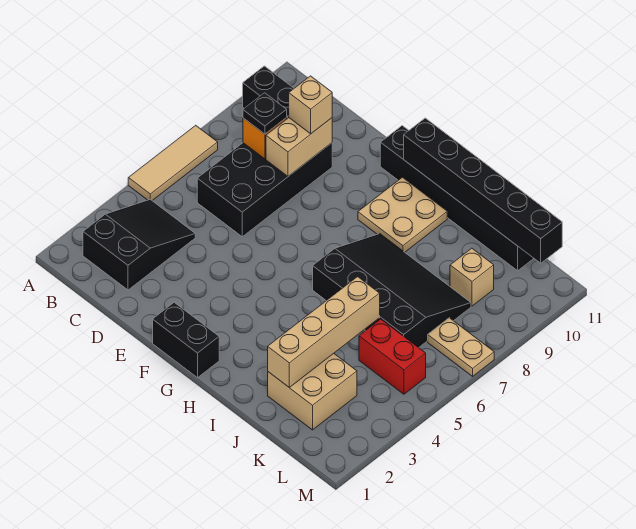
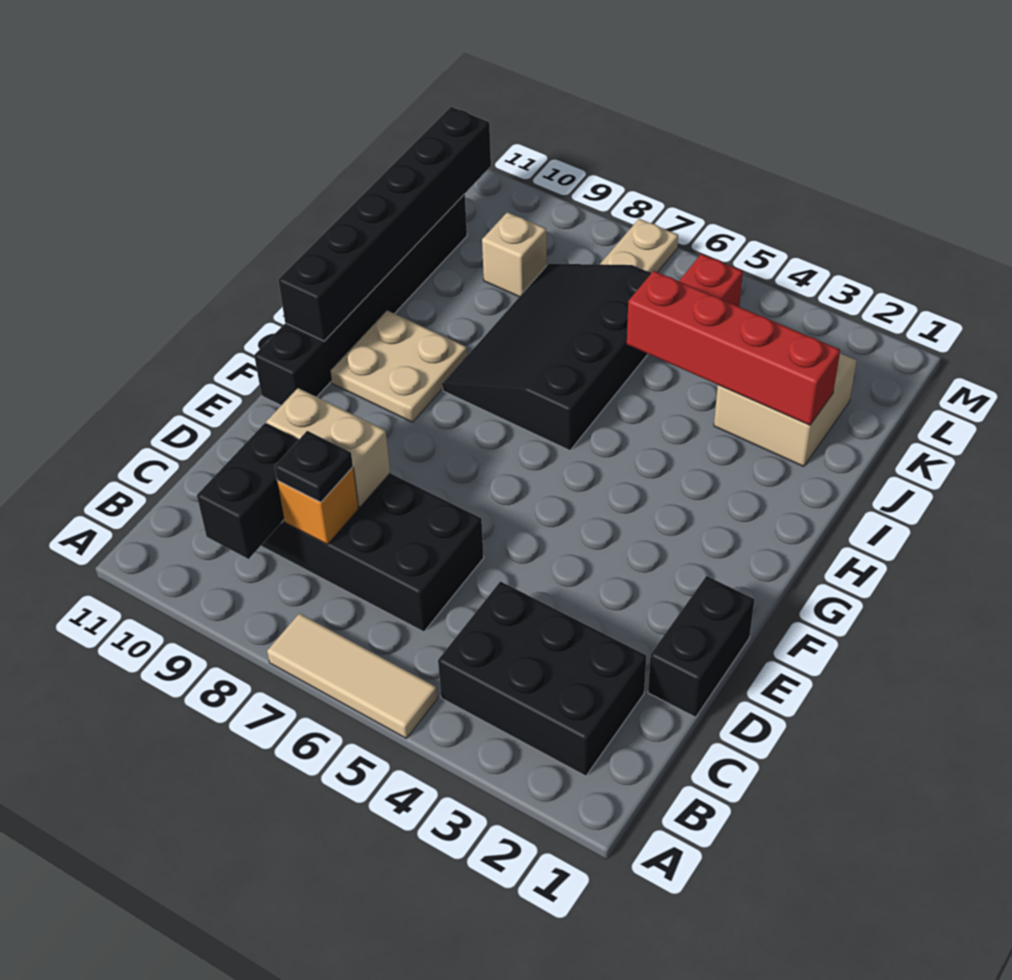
black 2x3 slope [83,199,195,290] -> black 2x3 brick [438,581,646,776]
tan 1x1 brick [289,76,332,134] -> none
black 1x2 brick [153,302,219,378] -> black 1x2 brick moved to [648,576,755,717]
tan 1x4 brick [268,277,380,387] -> red 1x4 brick [627,271,840,425]

